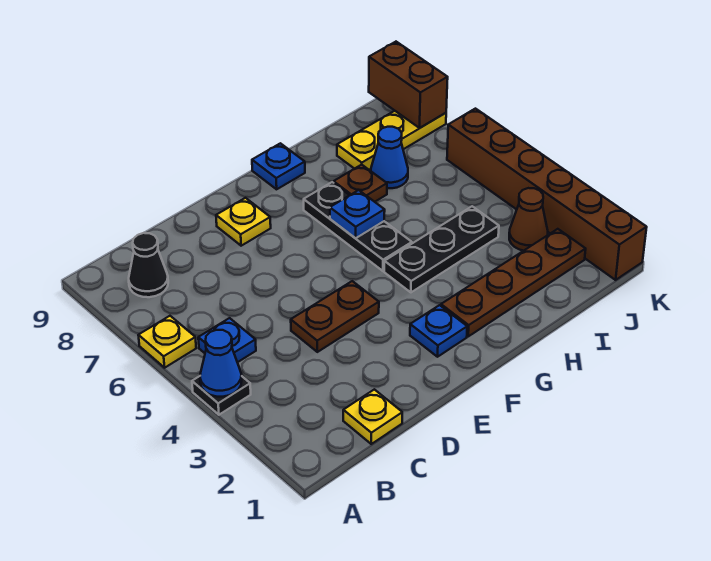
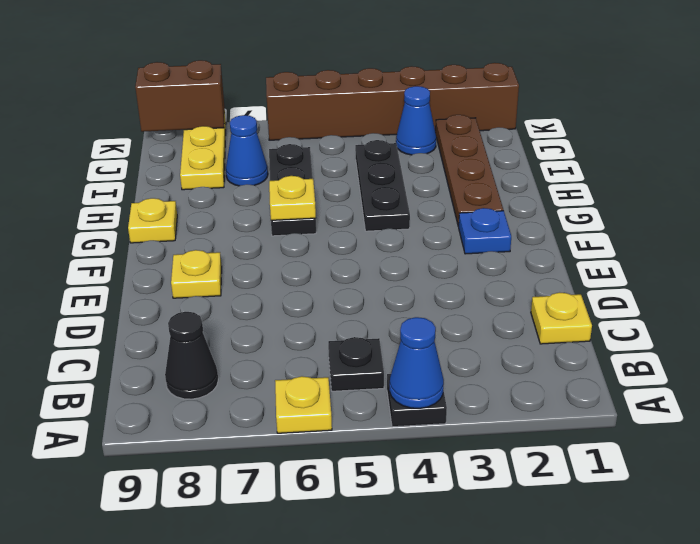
blue 1x1 plate [198,318,256,362] -> black 1x1 plate [328,337,384,391]
brown 1x2 plate [291,281,379,352] -> none
black 1x3 plate [304,182,412,271] -> black 1x3 plate turned to [269,144,316,236]
blue 1x1 plate [330,190,385,238] -> yellow 1x1 plate [269,176,316,220]
blue 1x1 plate [252,143,305,189] -> yellow 1x1 plate [128,198,177,243]
brown 1x1 plate [334,165,387,202] -> none
brown 1x1 cone [509,188,548,251] -> blue 1x1 cone [396,86,436,155]

